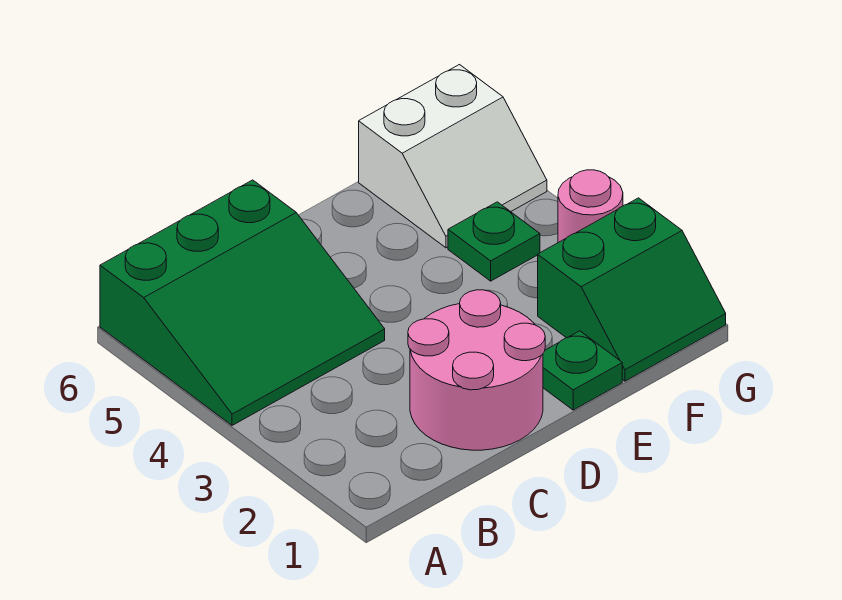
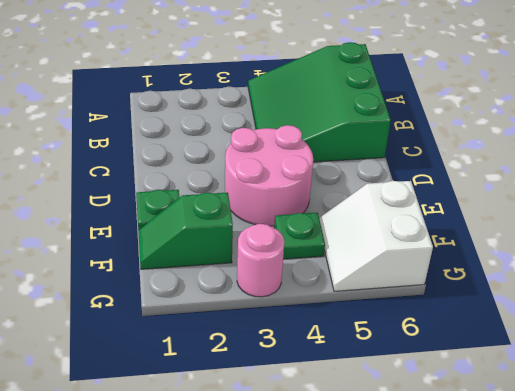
pink 2x2 round brick [408,290,545,450] -> pink 2x2 round brick moved to [225,125,313,226]
green 2x2 slope [538,198,726,381] -> green 1x2 slope [138,193,233,269]

